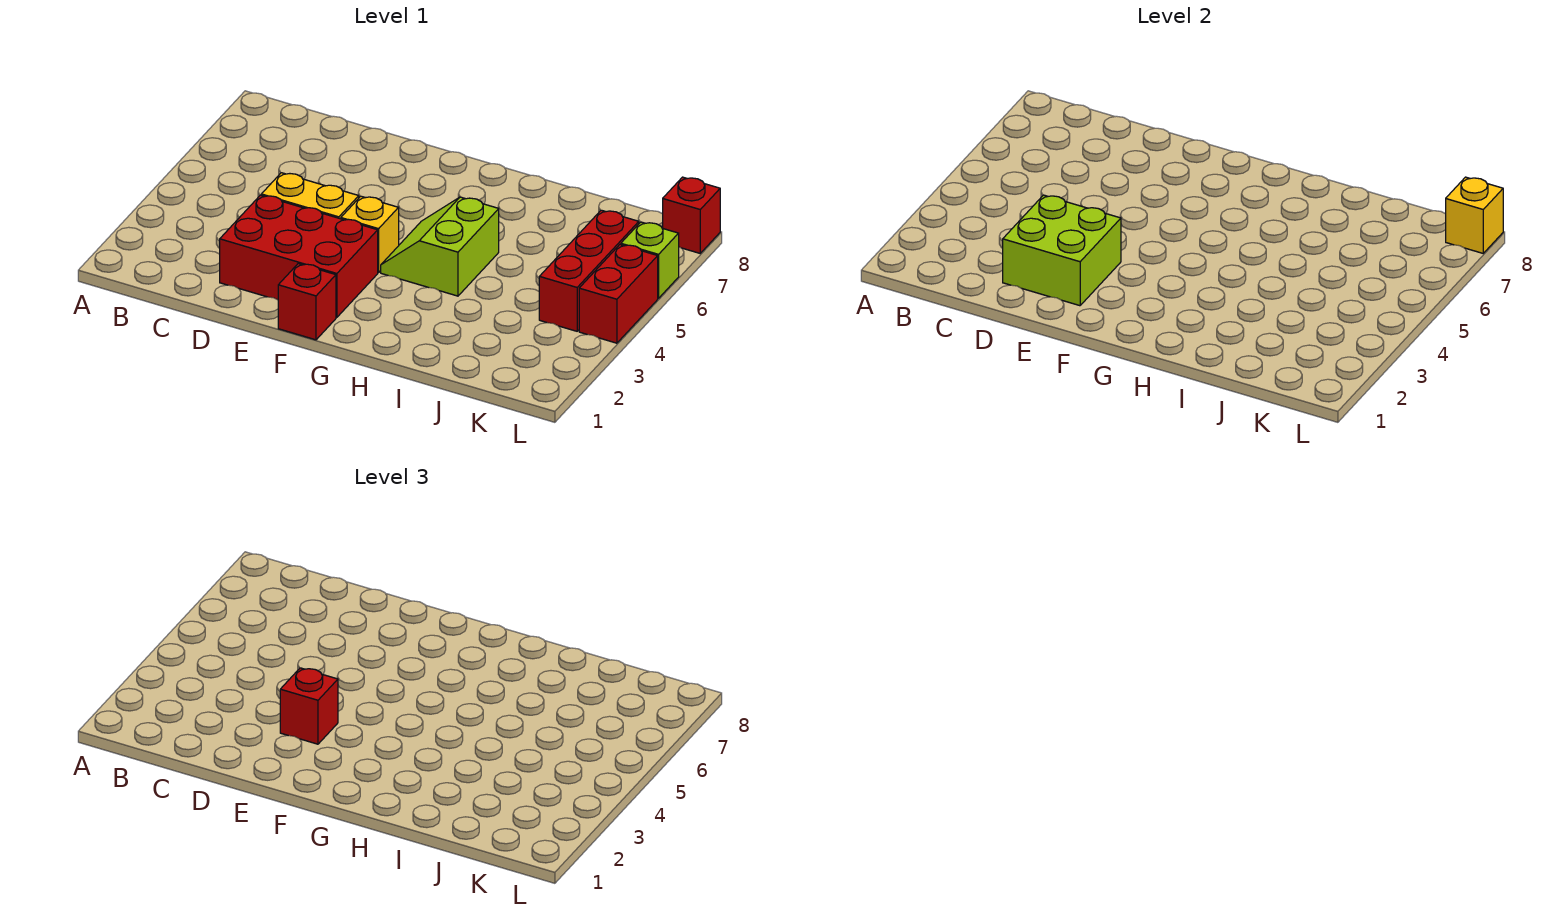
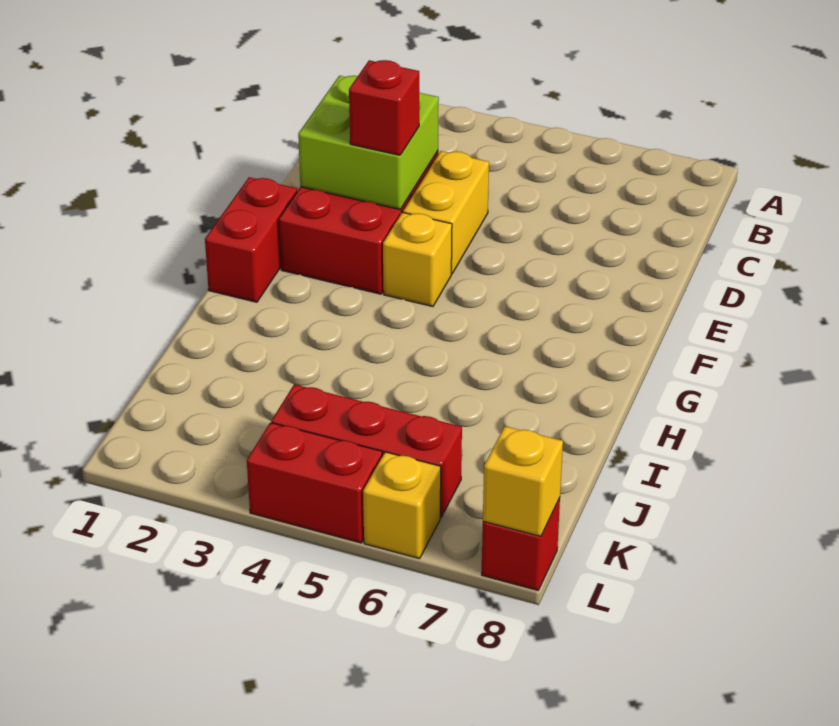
red 1x1 brick [278,264,336,340] -> red 1x2 brick [205,177,297,302]
lime 2x2 slope [381,197,499,296] -> none
lime 1x1 brick [621,222,679,298] -> yellow 1x1 brick [363,452,441,559]

